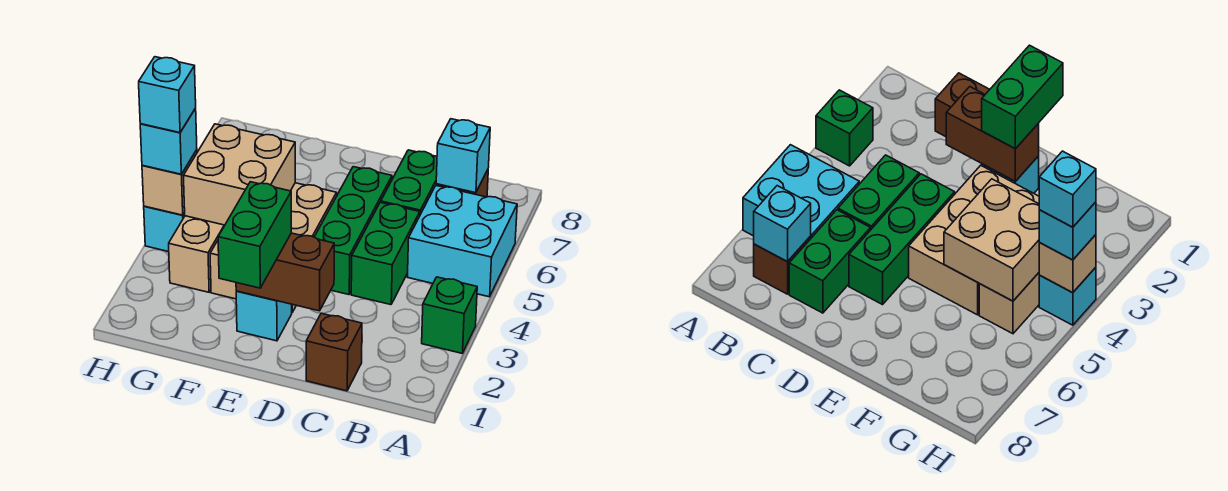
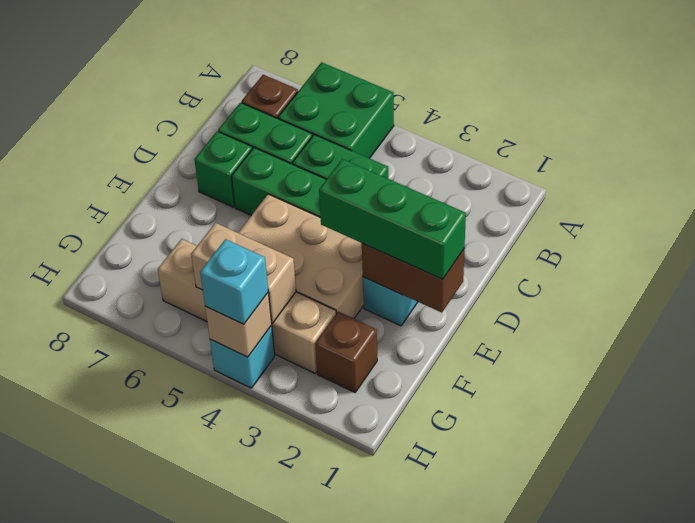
green 1x1 brick [422,277,477,353] -> green 1x1 brick moved to [194,131,252,207]
cyan 2x2 brick [408,186,517,297] -> green 2x2 brick [278,62,394,158]
cyan 1x1 brick [436,119,490,193] -> none
brown 1x1 brick [306,313,362,391] -> brown 1x1 brick moved to [315,312,377,392]
brown 1x2 brick [236,233,334,311] -> brown 1x2 brick turned to [362,243,464,313]
green 1x2 brick [218,182,291,288] -> green 1x3 brick [319,159,466,279]
tan 2x2 brick [184,124,295,225] -> tan 1x2 brick [191,223,296,323]
tan 1x3 brick [169,216,225,292] -> tan 1x4 brick [158,239,336,373]
cyan 1x1 brick [139,57,196,133] -> none

